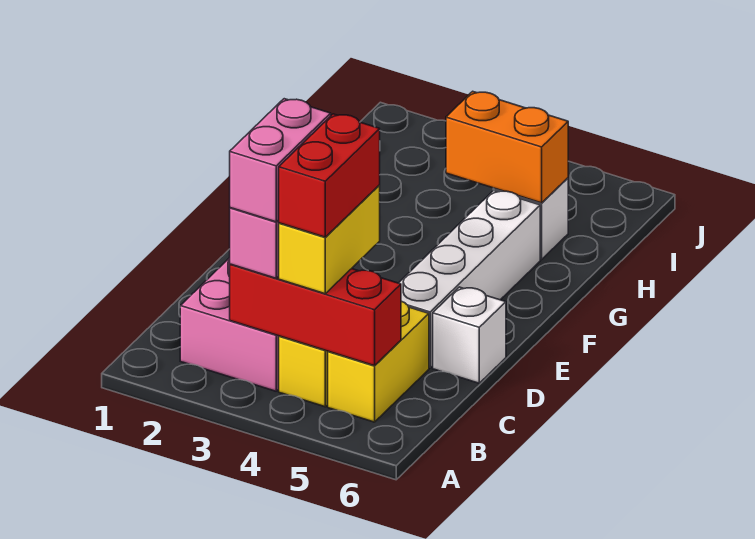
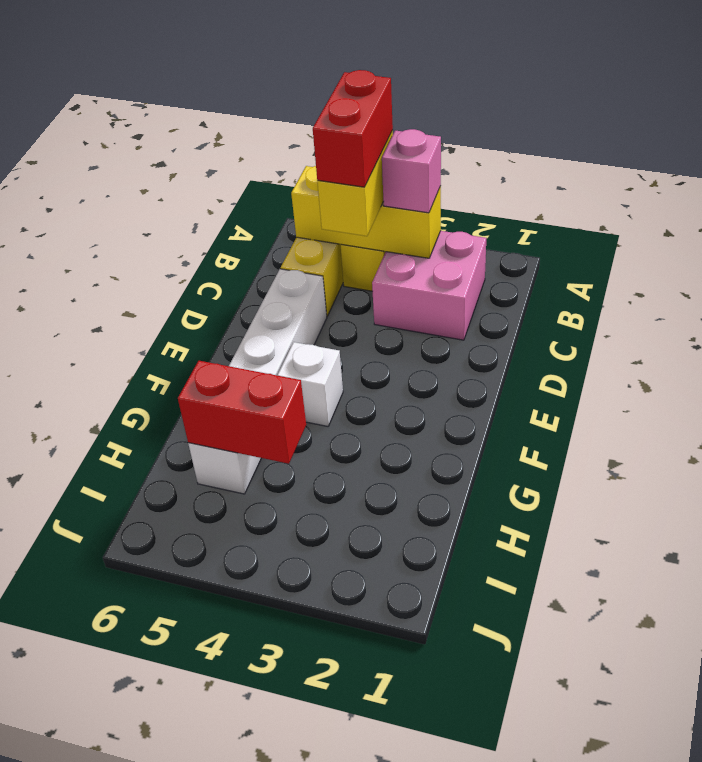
red 1x3 brick [230,264,401,366] -> yellow 1x3 brick [291,166,441,258]
pink 1x2 brick [230,99,331,222] -> none
white 1x1 brick [433,287,506,383] -> white 1x1 brick moved to [277,342,343,426]
orange 1x2 brick [446,91,568,203] -> red 1x2 brick [178,361,306,464]

